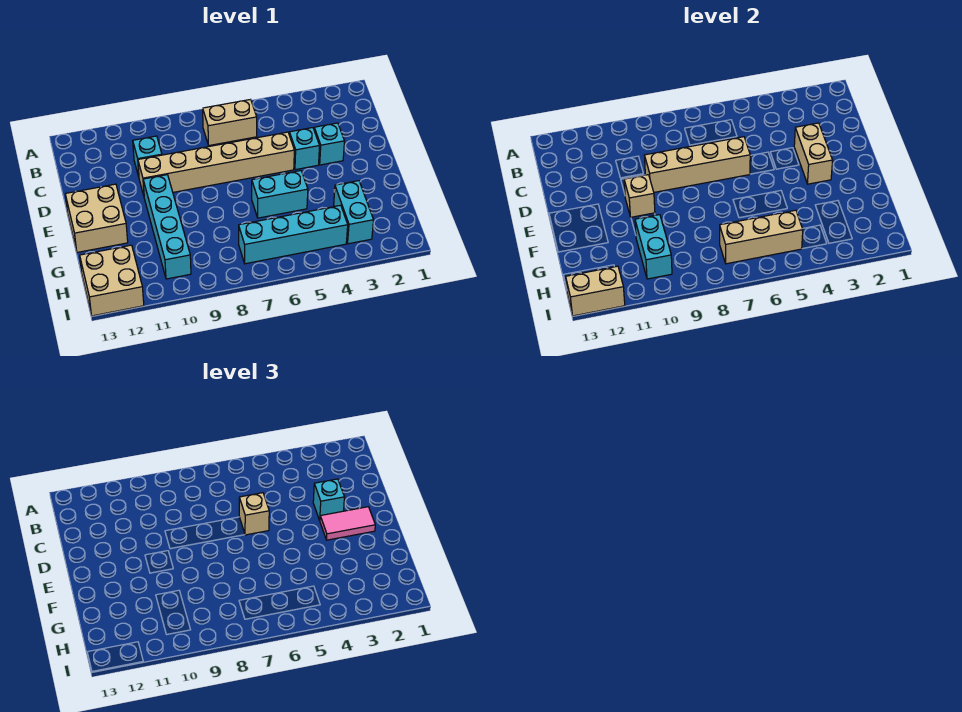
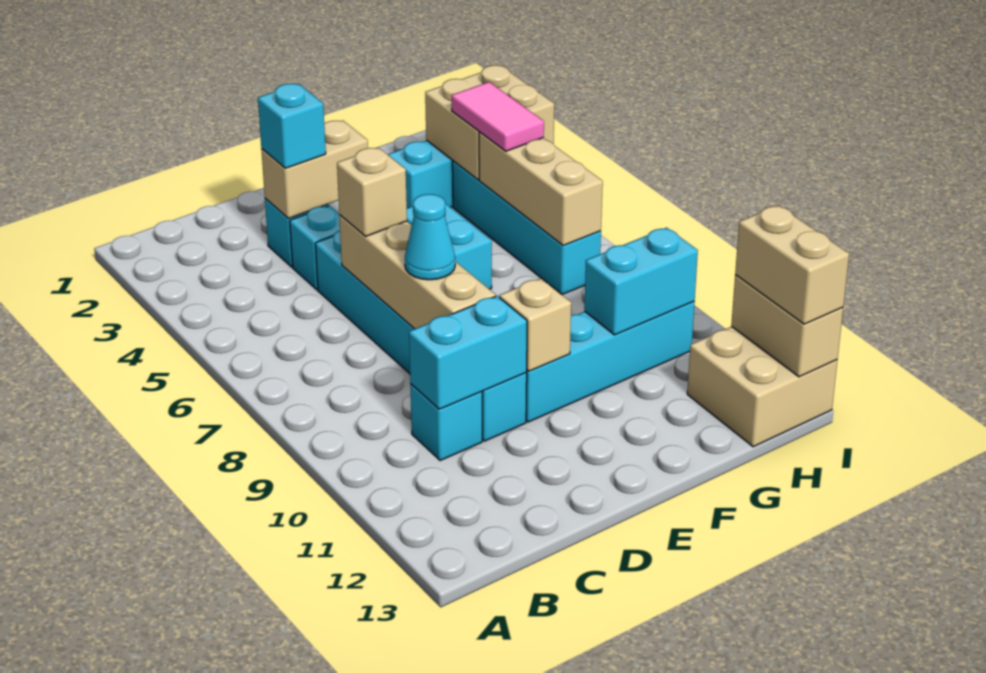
tan 1x2 brick [203,99,257,145] -> tan 1x2 brick moved to [735,205,849,324]
none -> cyan 1x2 brick [409,296,527,409]
tan 1x6 brick [138,132,294,195] -> cyan 1x6 brick [315,231,527,441]
none -> cyan 1x1 cone [405,194,455,280]
pink 1x2 tile [320,507,375,540] -> pink 1x2 tile moved to [452,82,544,151]
tan 2x2 brick [65,184,128,252] -> tan 2x2 brick moved to [425,65,554,180]

